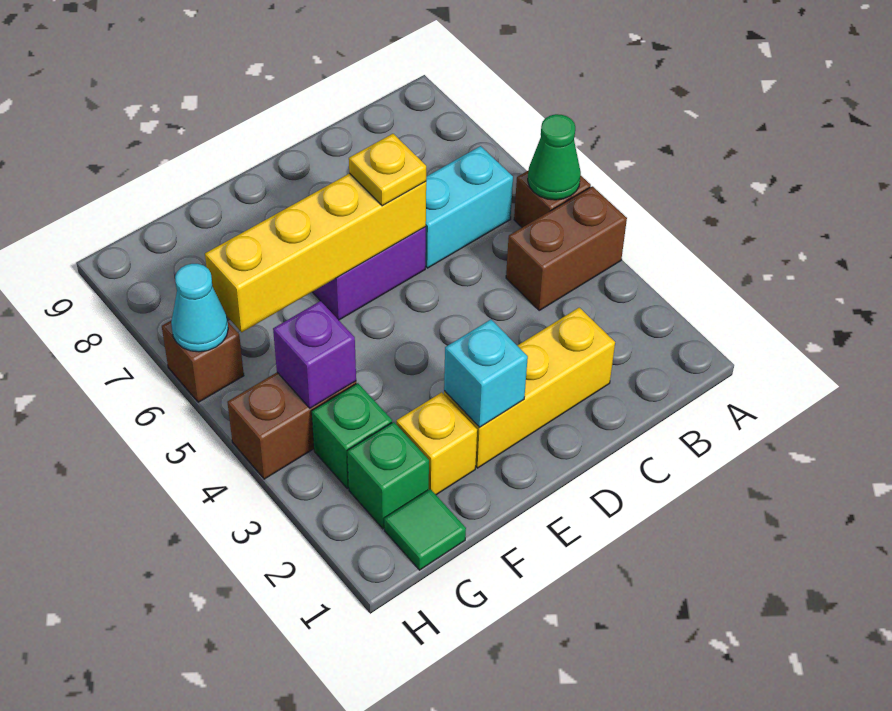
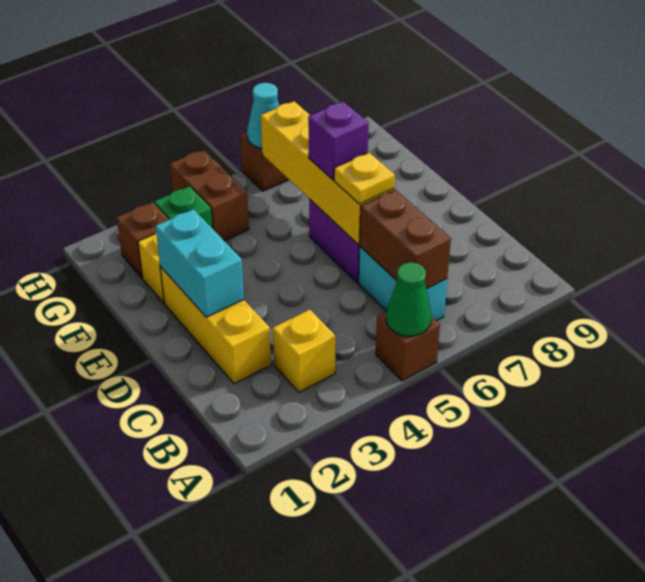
brown 1x2 brick [506,186,627,310] -> brown 1x2 brick moved to [359,190,451,289]
none -> yellow 1x1 brick [273,309,336,392]
cyan 1x1 brick [444,320,528,428] -> cyan 1x2 brick [156,209,244,317]
green 1x1 tile [384,489,466,570] -> none
green 1x1 brick [347,422,429,529] -> brown 1x1 brick [117,202,169,278]
purple 1x1 brick [273,301,356,408] -> purple 1x1 brick moved to [308,101,369,180]

